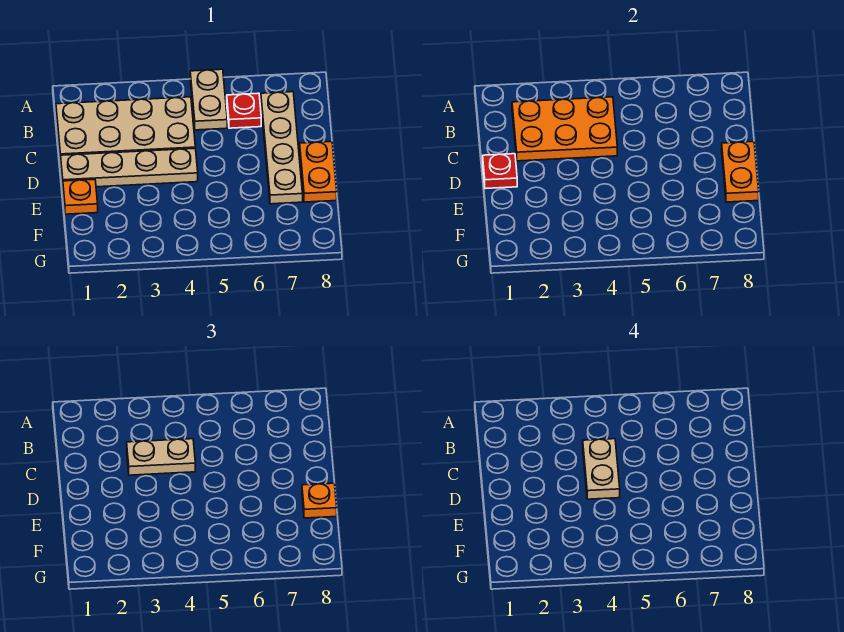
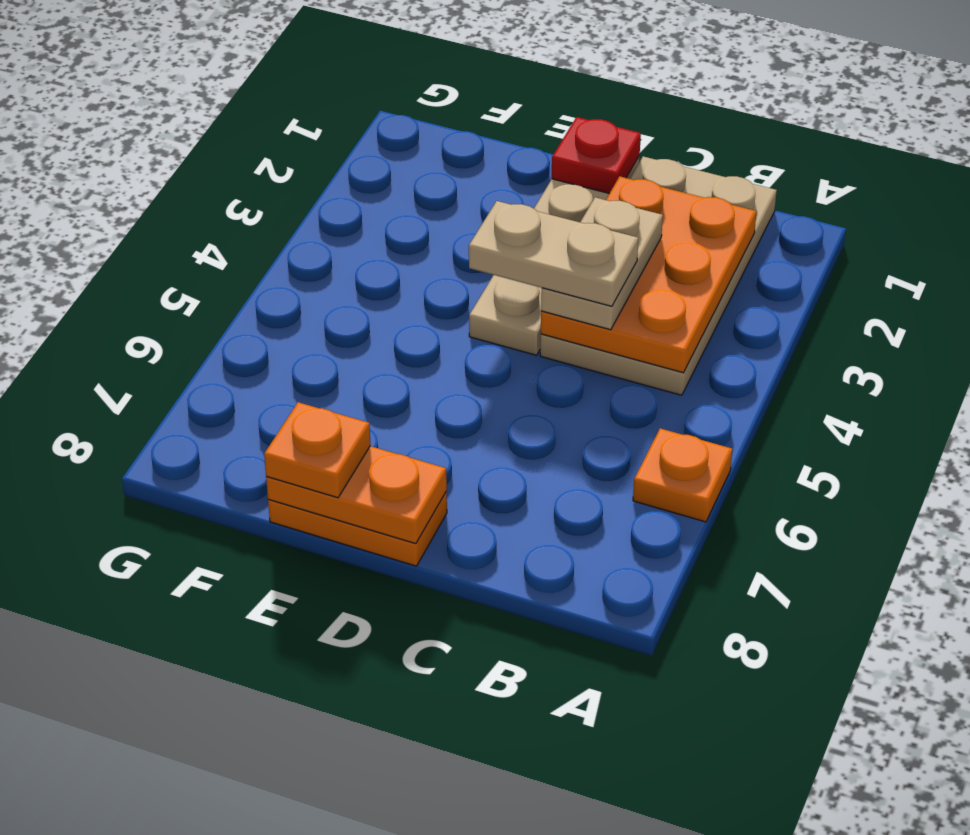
tan 1x2 plate [190,69,227,130] -> none
red 1x1 plate [227,93,261,128] -> none
tan 1x4 plate [261,92,303,204] -> none
orange 1x1 plate [63,179,98,214] -> orange 1x1 plate moved to [633,428,732,522]

